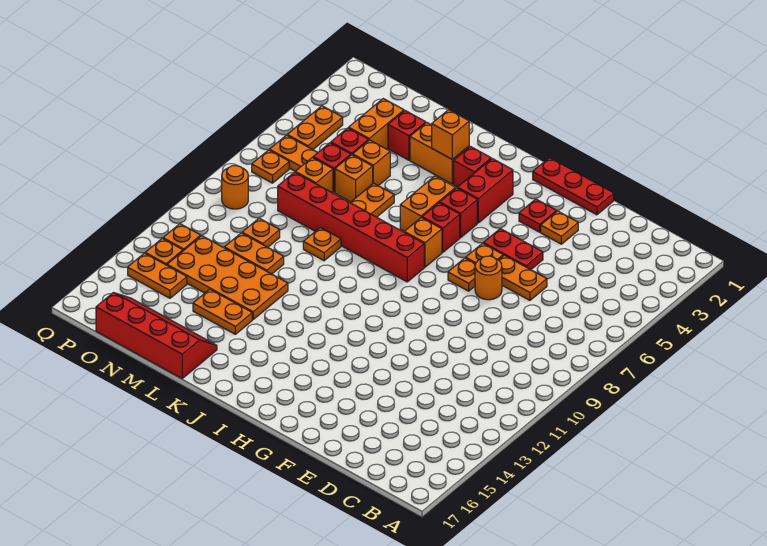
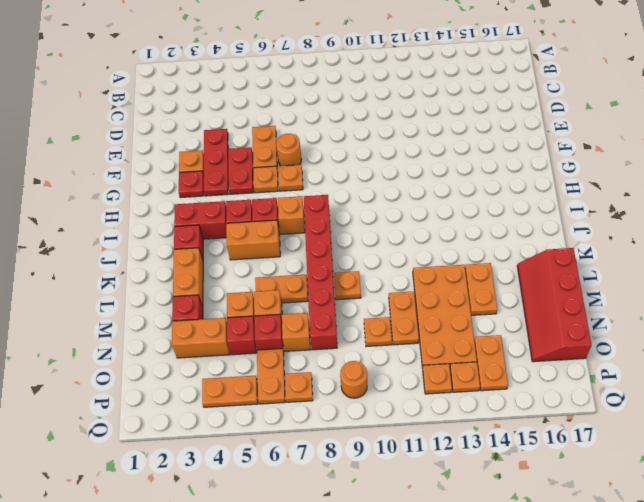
red 1x3 plate [533,158,614,215] -> red 1x3 plate moved to [204,129,228,196]
orange 1x1 brick [432,110,469,160] -> none

